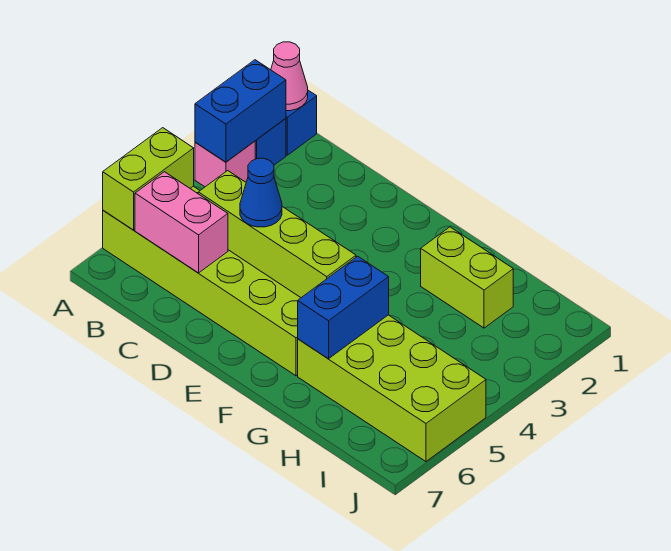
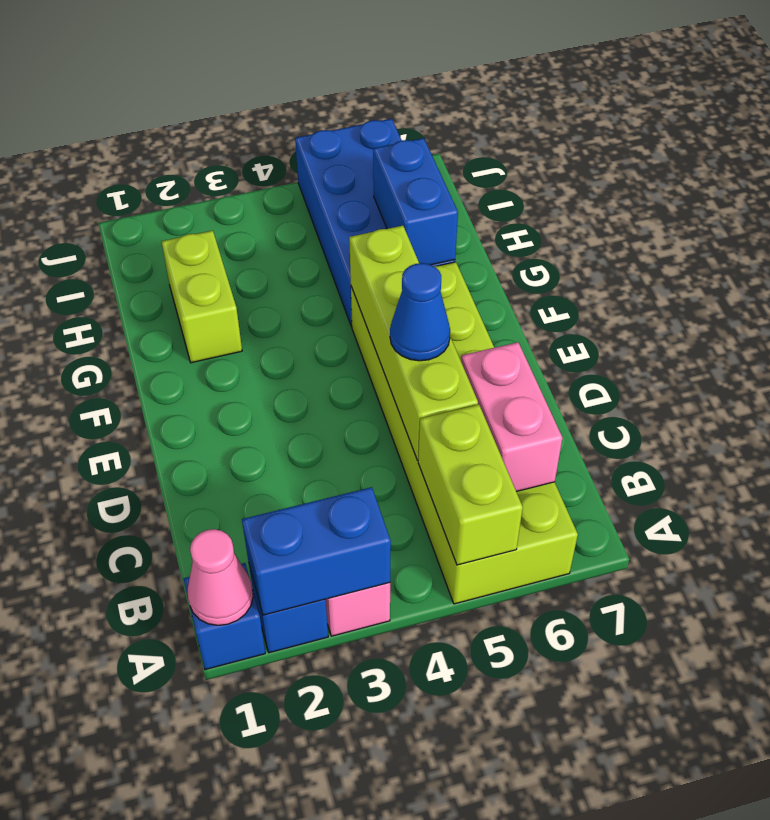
lime 1x2 brick [103,128,194,230] -> lime 1x2 brick turned to [418,405,523,565]
lime 2x4 brick [298,315,486,461] -> blue 2x4 brick [295,119,455,327]
blue 1x2 brick [298,256,389,359] -> blue 1x2 brick turned to [373,138,458,265]

